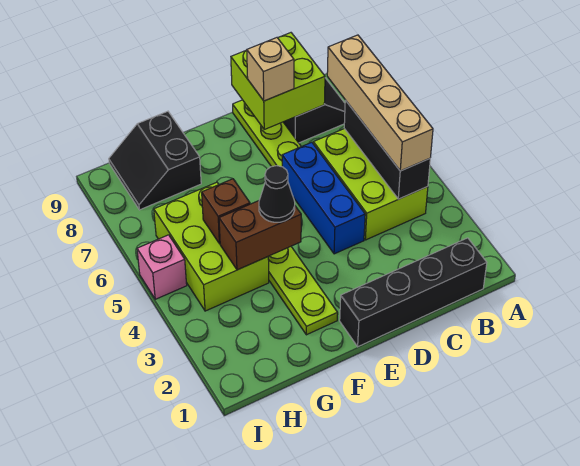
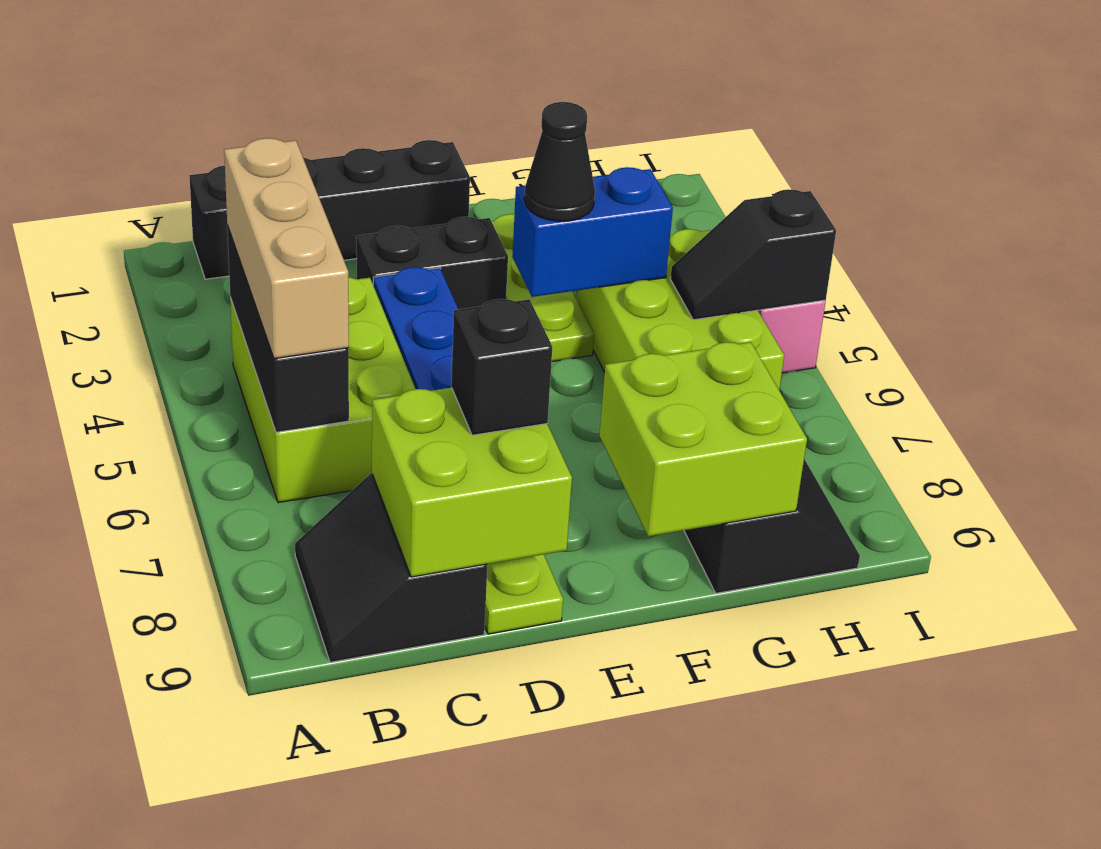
tan 1x4 brick [327,35,433,171] -> tan 1x3 brick [224,138,349,359]
none -> black 1x2 brick [356,217,508,309]
tan 1x1 brick [247,38,294,101] -> black 1x1 brick [451,299,552,435]
brown 1x2 brick [219,201,301,270] -> blue 1x2 brick [512,167,673,297]
none -> lime 2x2 brick [600,342,807,536]
brown 1x1 brick [202,179,250,244] -> none
none -> black 1x2 slope [670,189,836,320]

